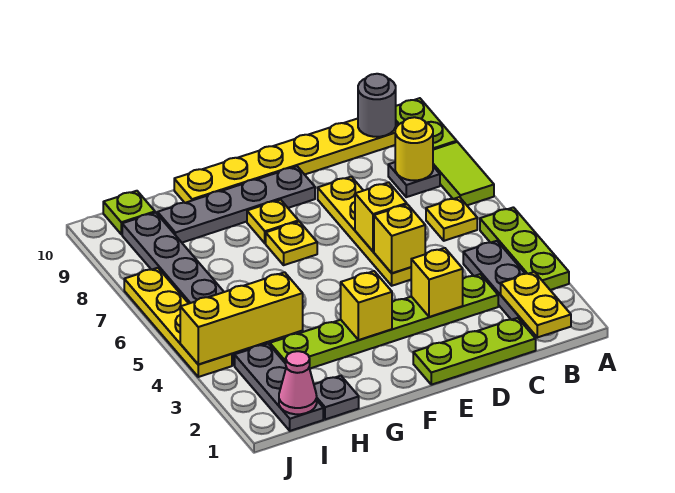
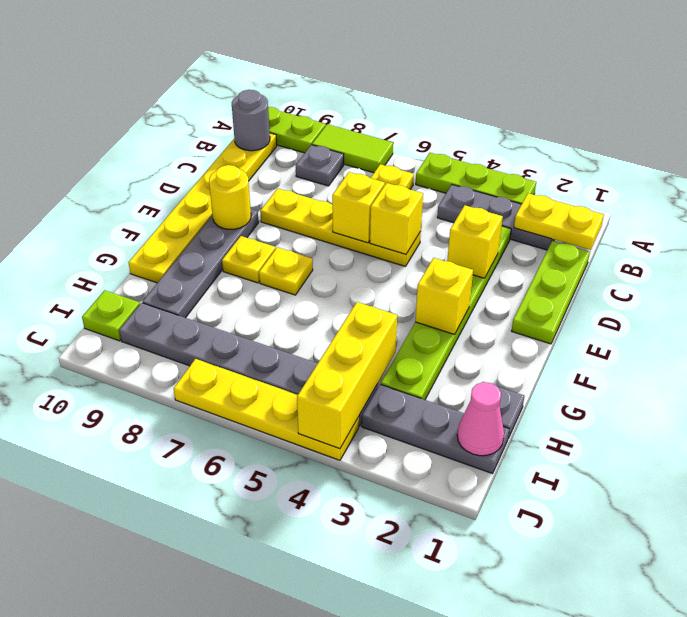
yellow 1x1 round brick [395,117,433,180] -> yellow 1x1 round brick moved to [209,165,251,229]

